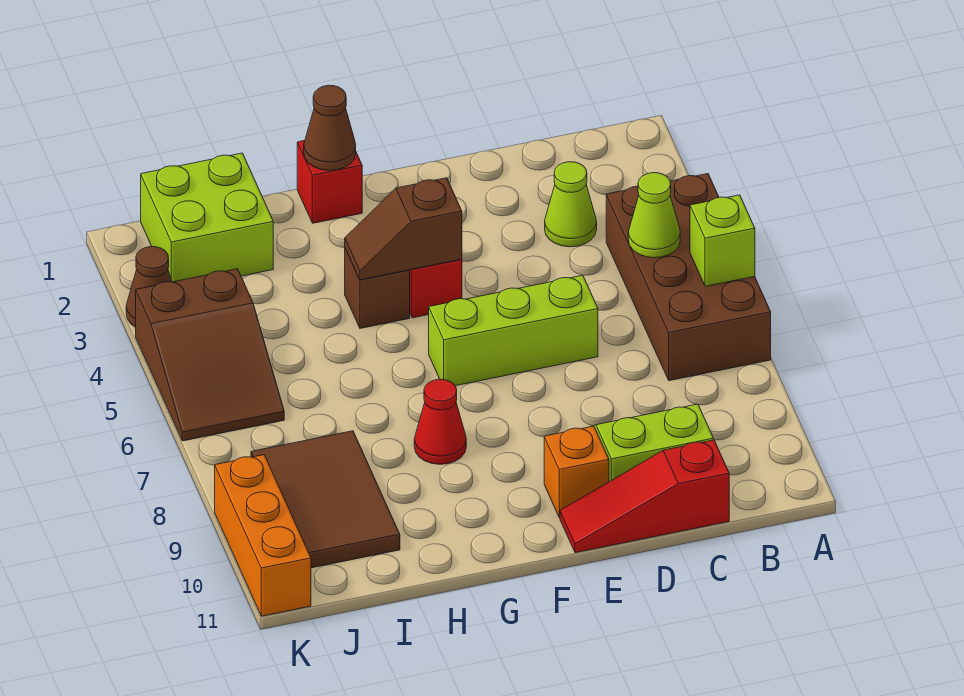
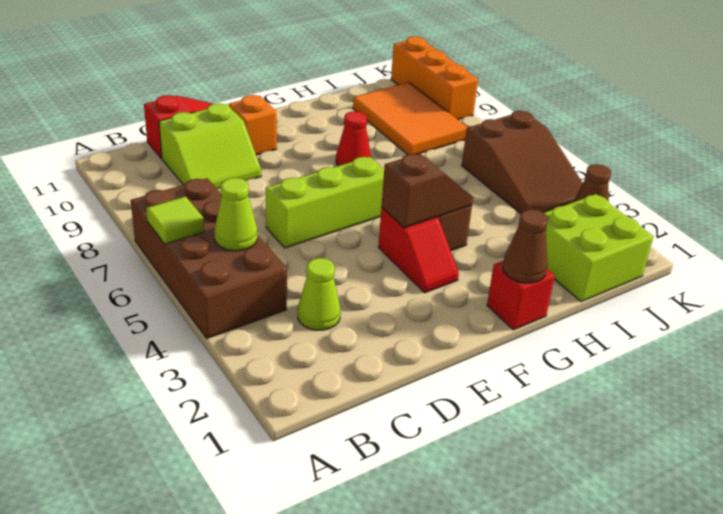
lime 1x1 brick [690,195,755,286] -> lime 1x1 tile [146,196,204,244]
brown 2x3 tile [251,431,400,568] -> orange 2x3 tile [353,82,468,155]
brown 2x3 slope [136,269,284,441] -> brown 2x3 slope turned to [462,111,583,213]

